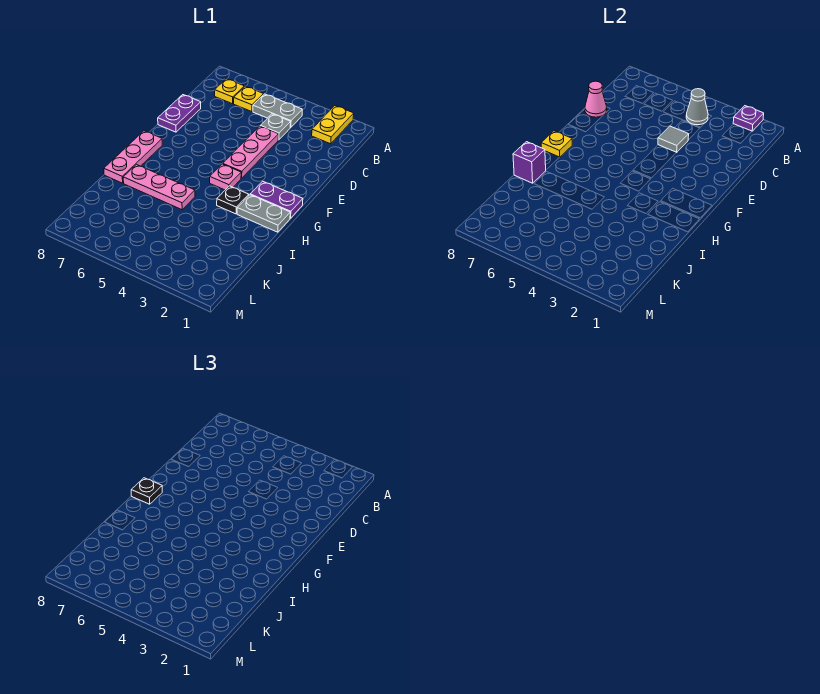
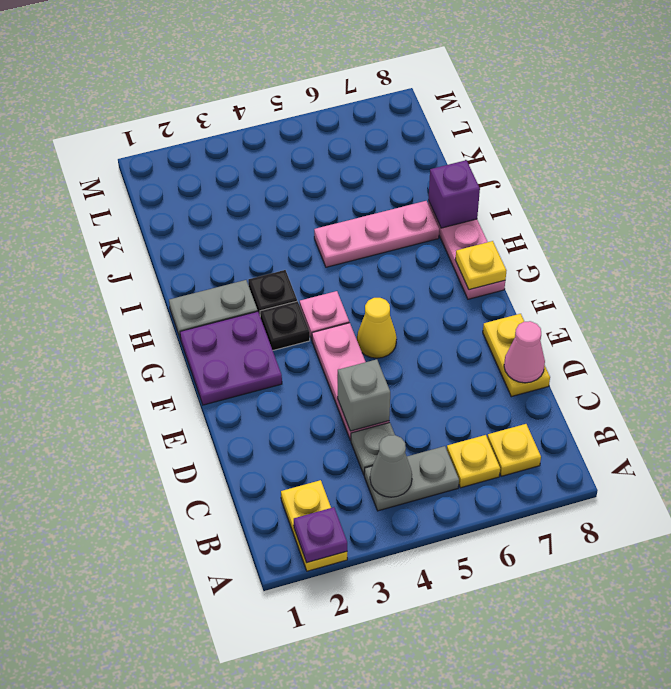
grey 1x1 tile [658,126,689,153] -> grey 1x1 brick [338,359,390,431]
purple 1x2 plate [158,95,201,132] -> yellow 1x2 plate [483,314,550,397]
none -> yellow 1x1 cone [357,298,397,358]
purple 1x2 plate [250,181,303,218] -> purple 2x2 plate [180,311,282,405]
black 1x1 plate [131,478,162,504] -> black 1x1 plate moved to [260,301,310,350]

